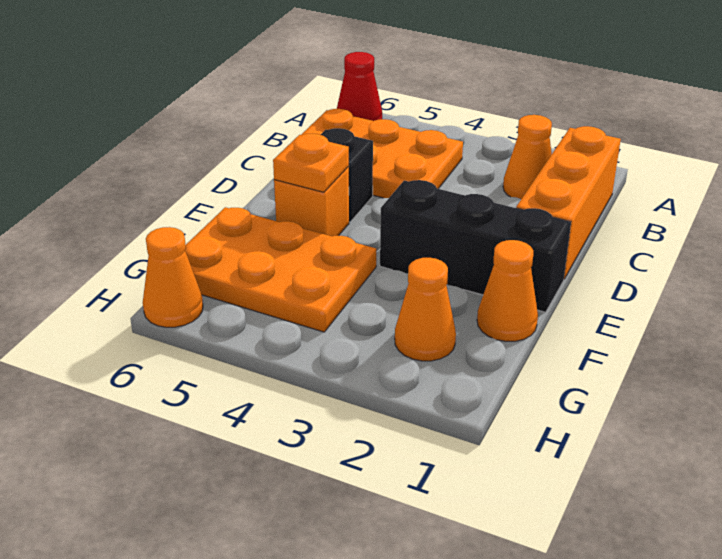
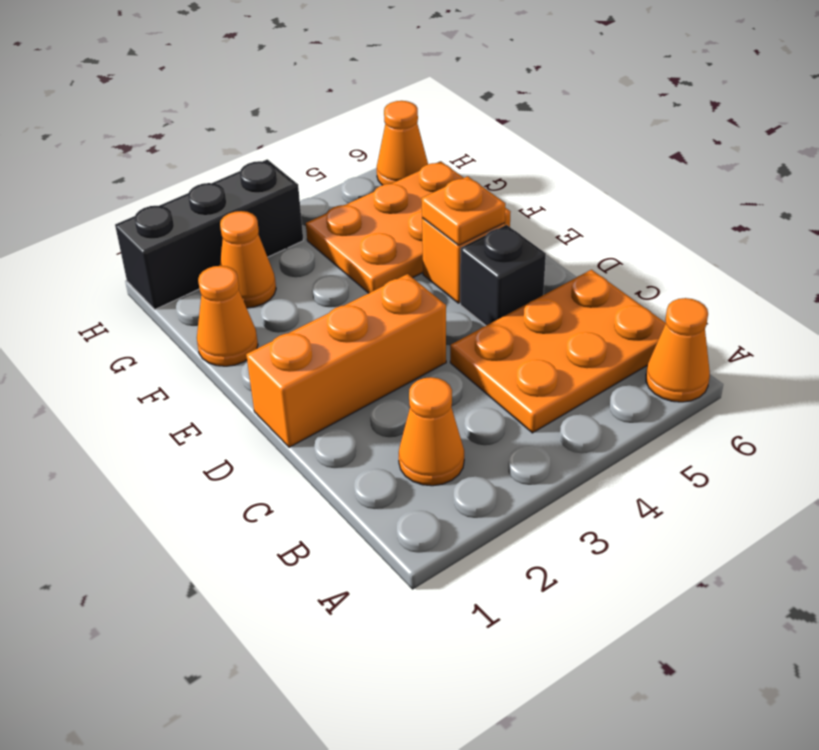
red 1x1 cone [337,52,382,121] -> orange 1x1 cone [646,298,710,402]
orange 1x3 brick [516,126,621,279] -> orange 1x3 brick turned to [246,274,446,447]
black 1x3 brick [380,180,571,312] -> black 1x3 brick moved to [115,159,303,309]

